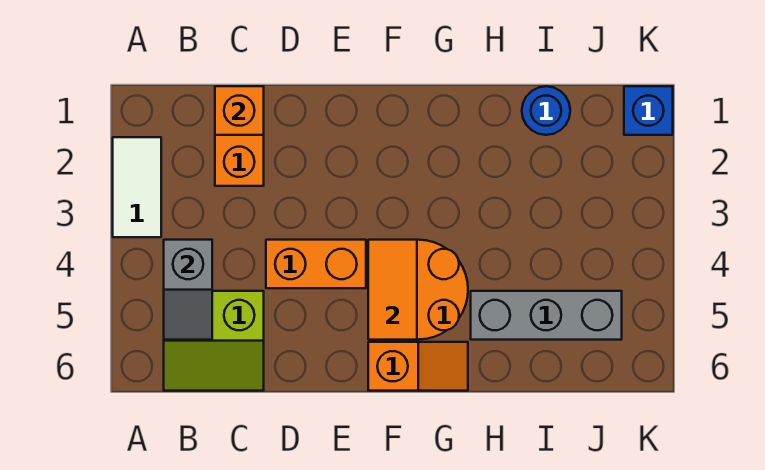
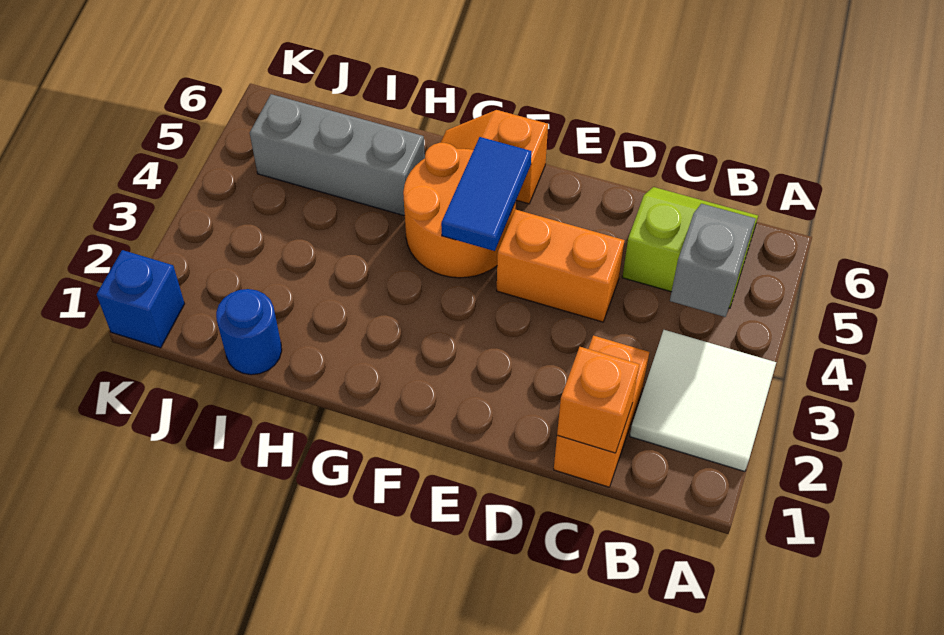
white 1x2 tile [113,137,161,237] -> white 2x2 tile [630,330,776,472]
orange 1x2 tile [368,240,417,340] -> blue 1x2 tile [441,137,531,251]

